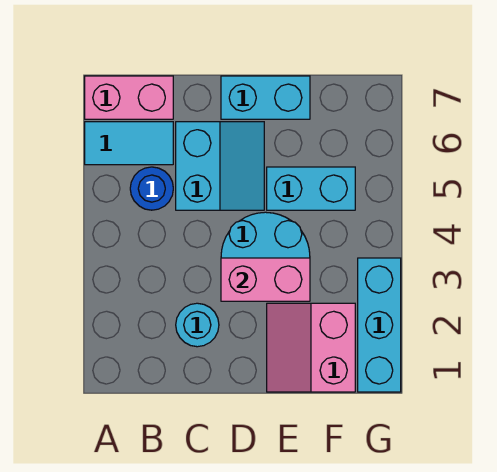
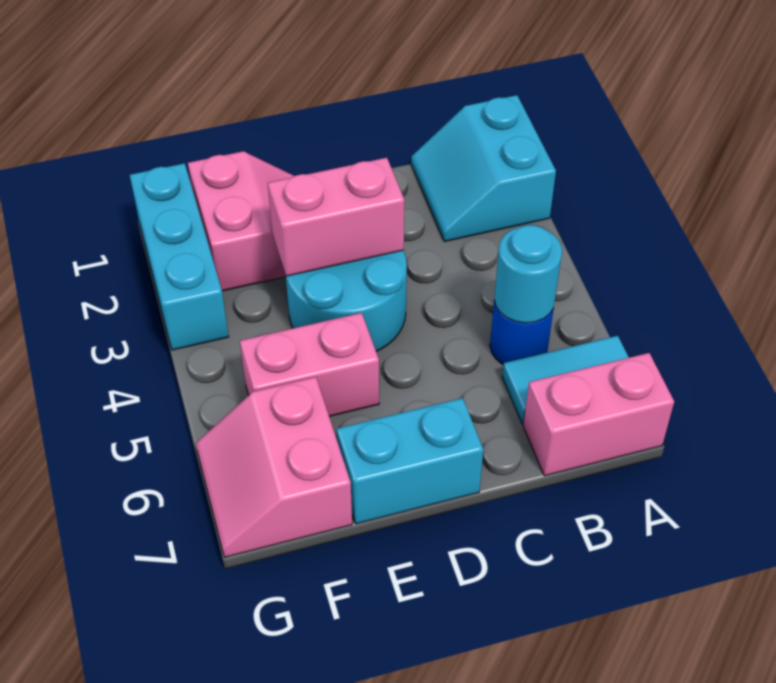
cyan 1x1 round brick [176,303,219,347] -> cyan 1x1 round brick moved to [494,225,562,323]
cyan 2x2 slope [176,122,264,210] -> cyan 2x2 slope moved to [411,95,556,242]
cyan 1x2 brick [267,167,355,210] -> pink 1x2 brick [240,313,379,416]
none -> pink 2x2 slope [196,377,352,557]

